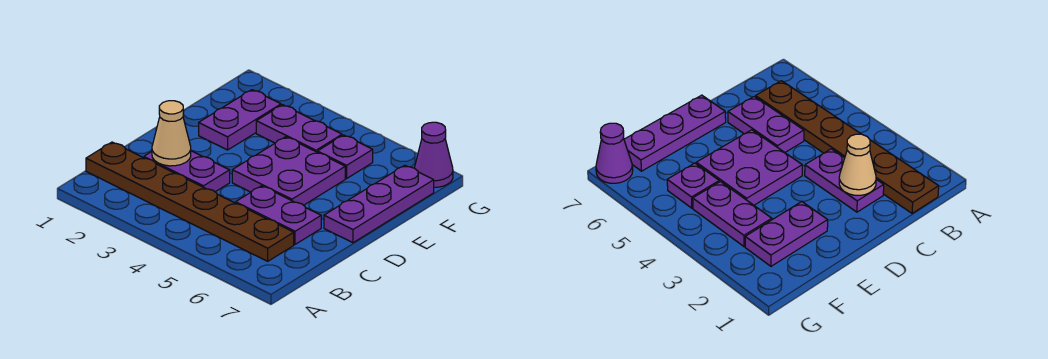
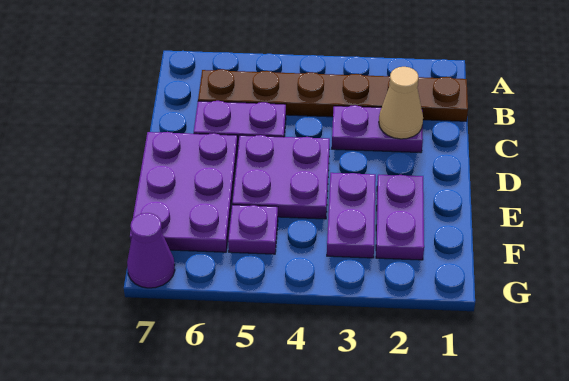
purple 1x3 plate [324,165,434,243] -> purple 2x3 plate [130,132,238,252]
purple 1x2 plate [256,105,342,152] -> purple 1x2 plate turned to [327,173,376,258]

